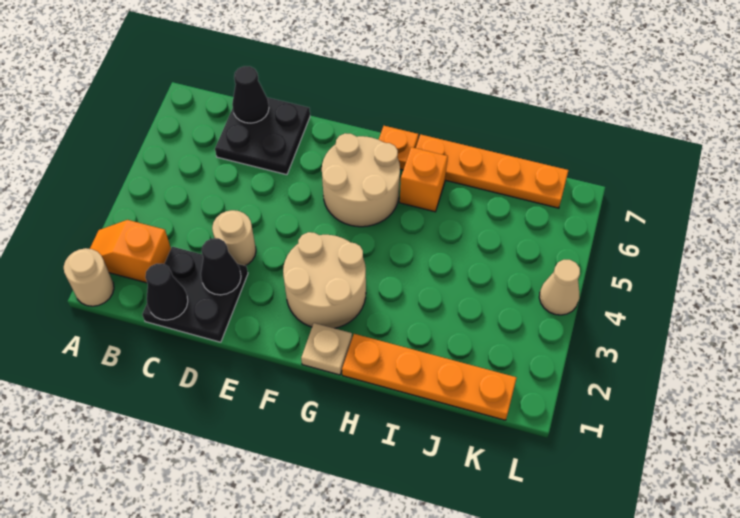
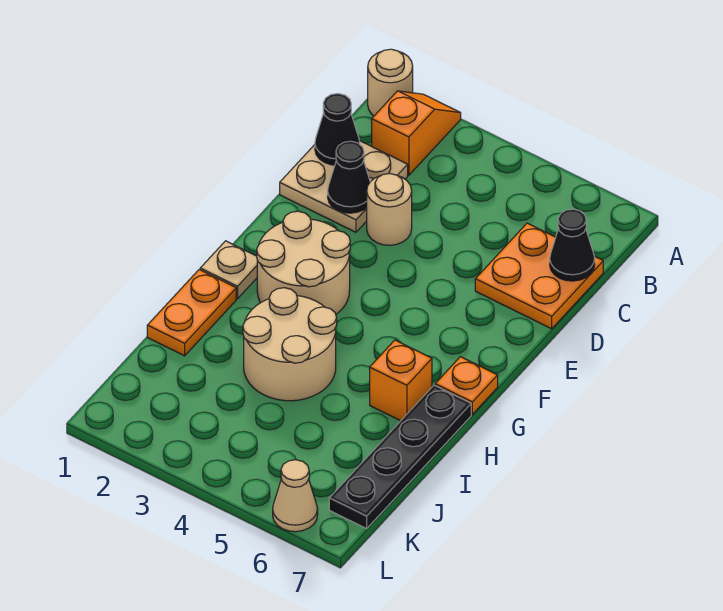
black 2x2 plate [142,247,248,342] -> tan 2x2 plate [280,141,408,232]
black 2x2 plate [215,98,310,175] -> orange 2x2 plate [475,223,603,329]
tan 2x2 round brick [322,133,400,227] -> tan 2x2 round brick moved to [243,288,337,401]
orange 1x4 plate [342,334,516,420] -> orange 1x2 plate [147,270,236,356]
orange 1x4 plate [416,134,569,208] -> black 1x4 plate [329,385,471,529]
tan 1x1 cone [539,260,580,315] -> tan 1x1 cone moved to [273,460,318,532]

